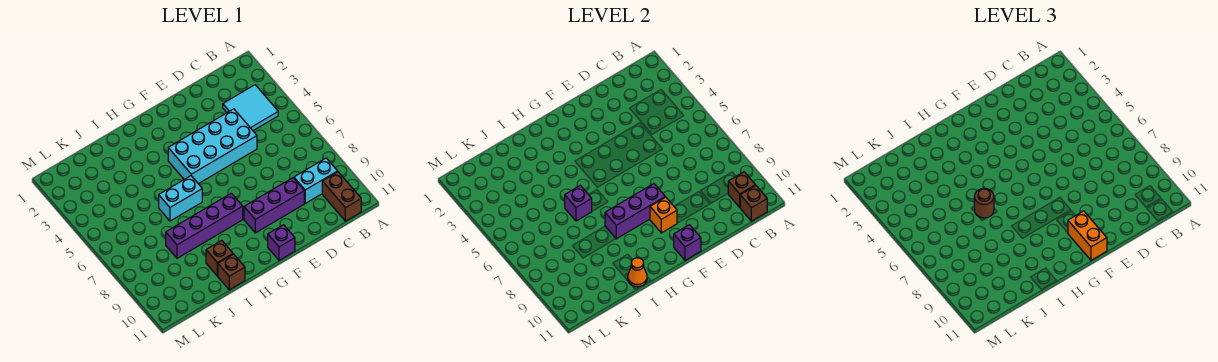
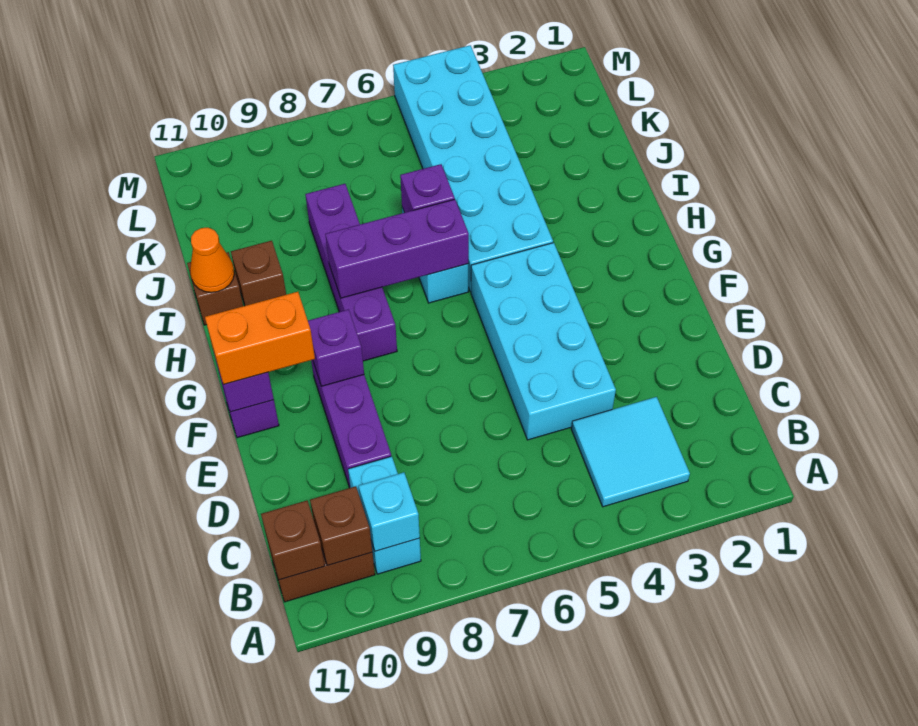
none -> cyan 1x1 brick [359,472,420,551]
purple 1x3 brick [605,184,665,239] -> purple 1x3 brick turned to [325,199,469,298]
orange 1x1 brick [650,197,677,233] -> purple 1x1 brick [308,309,364,386]
none -> cyan 2x6 brick [393,45,553,292]
brown 1x1 round brick [974,188,994,218] -> none

